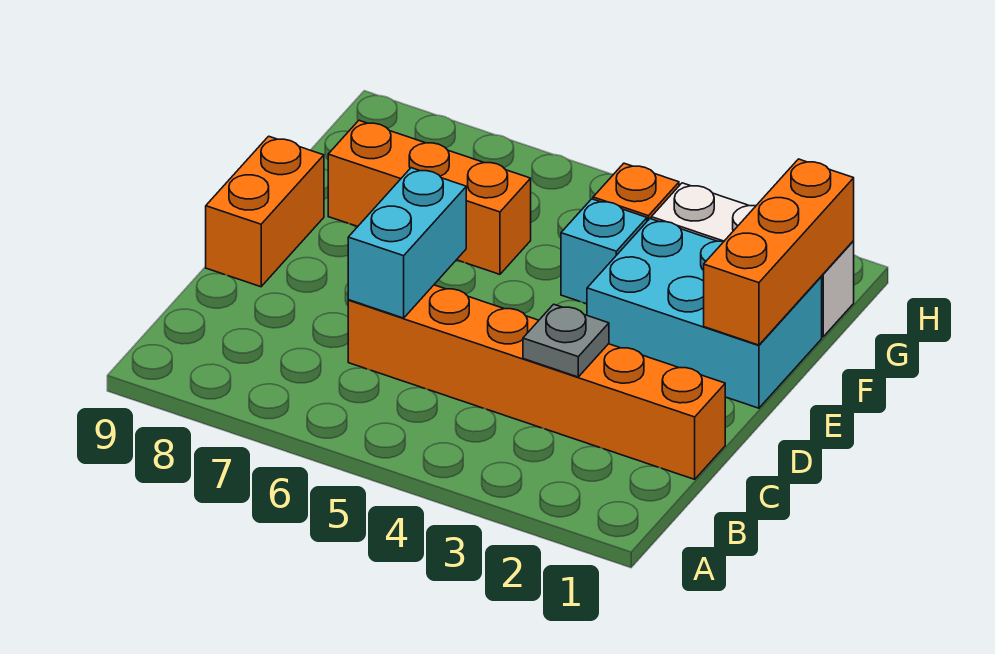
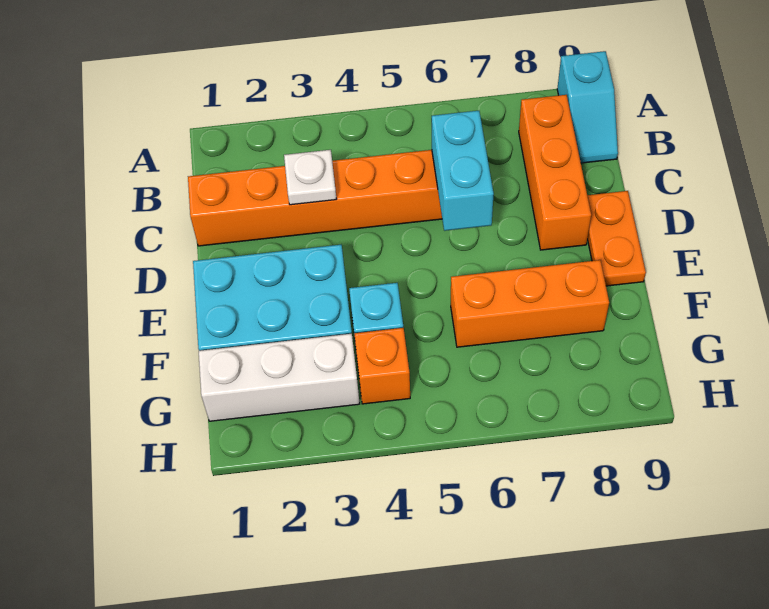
none -> cyan 1x2 slope [557,51,618,163]
grey 1x1 plate [523,304,609,377] -> white 1x1 plate [284,150,336,205]
orange 1x2 brick [206,136,324,287] -> orange 1x2 plate [587,191,646,286]
orange 1x3 brick [704,159,854,345] -> orange 1x3 brick moved to [519,95,591,250]

